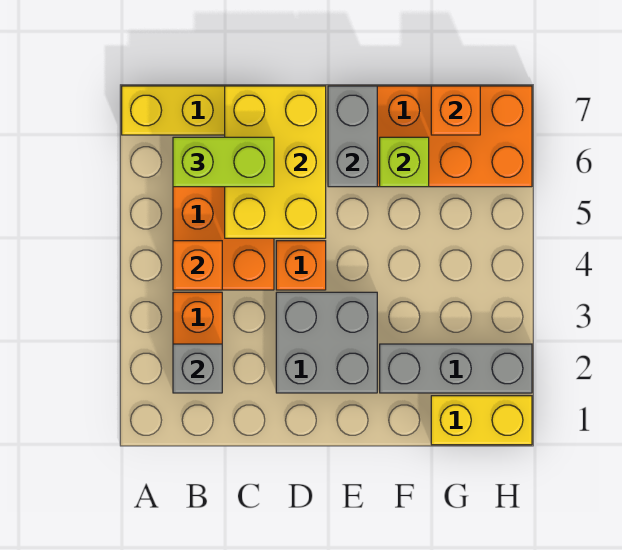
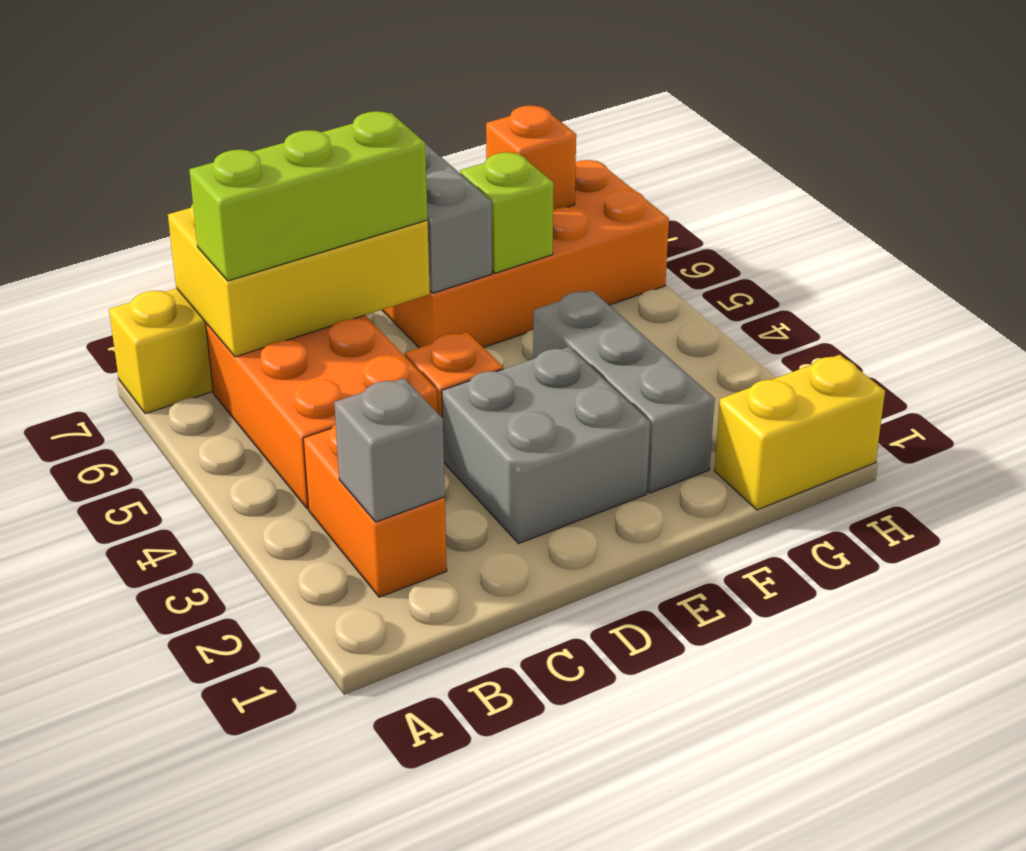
orange 1x1 brick [173,241,222,290] -> none
lime 1x2 brick [173,137,274,187] -> lime 1x3 brick [189,111,428,281]
yellow 2x3 brick [225,86,326,238] -> yellow 2x3 brick turned to [168,204,430,357]
grey 1x3 brick [380,344,532,393] -> grey 1x3 brick turned to [533,290,715,493]

